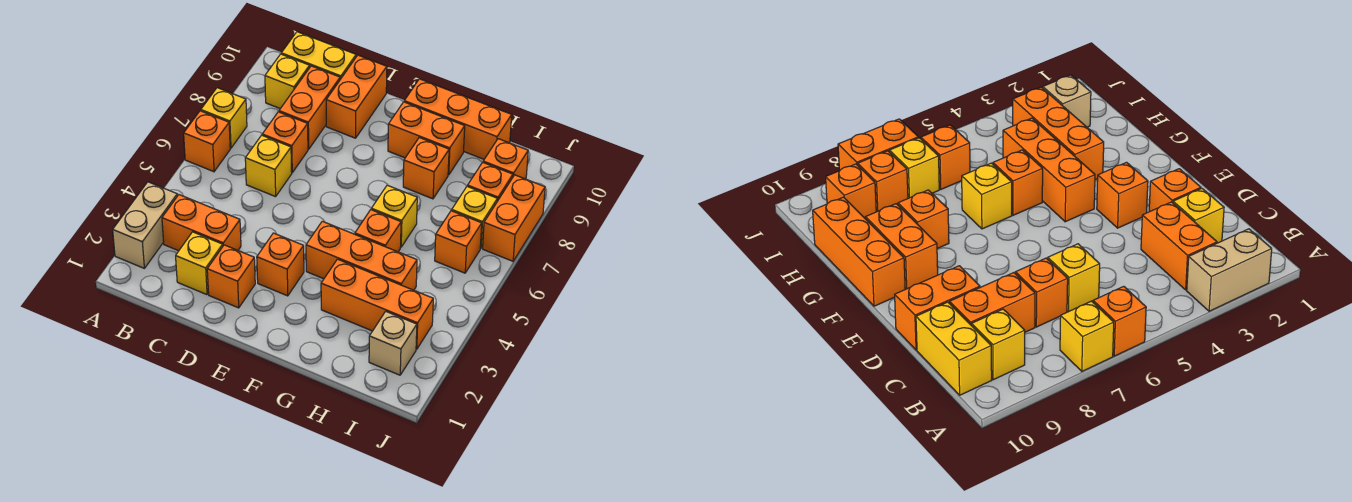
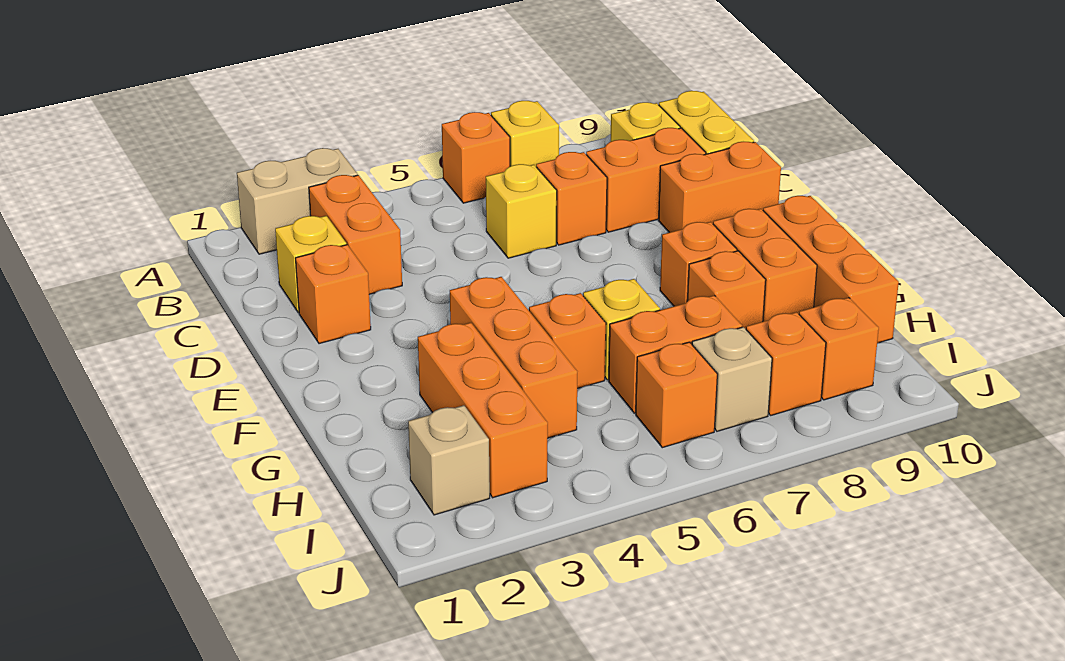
orange 1x1 brick [257,233,304,296] -> orange 1x1 brick moved to [660,222,737,306]
yellow 1x1 brick [452,186,497,248] -> tan 1x1 brick [692,327,772,431]
orange 1x2 brick [483,175,545,261] -> orange 1x2 brick moved to [609,295,742,413]

